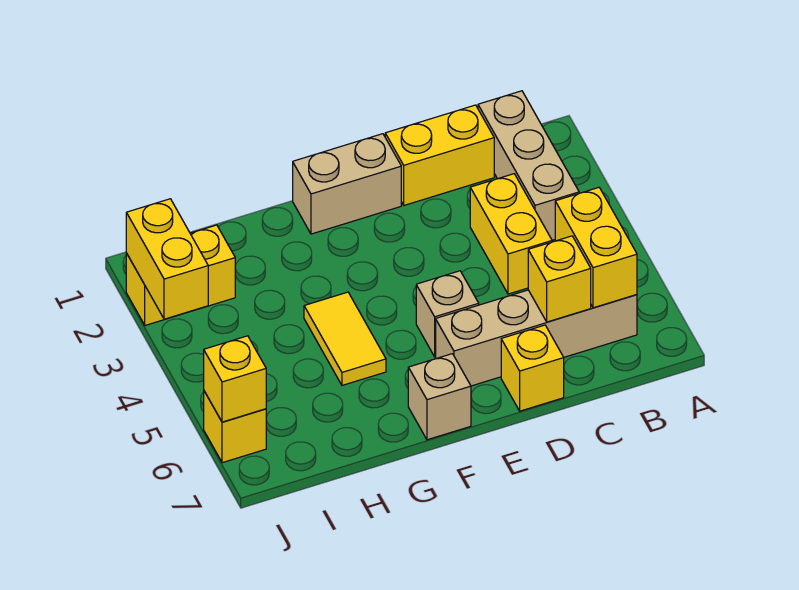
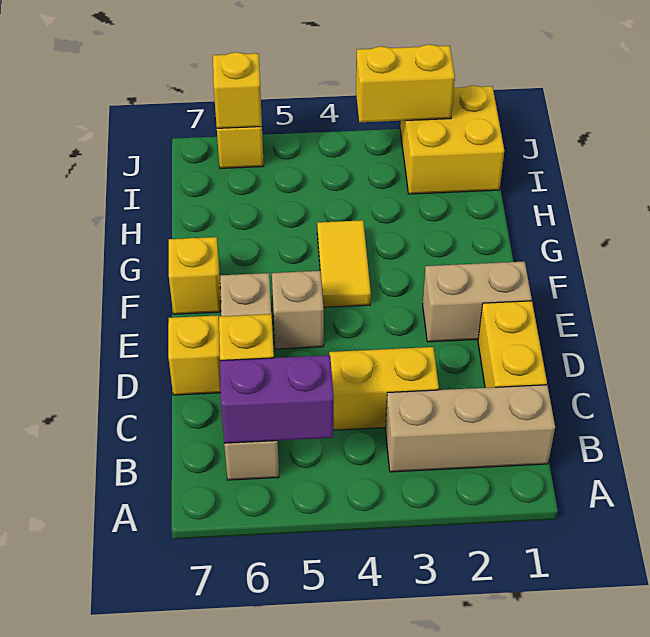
yellow 1x2 brick [555,188,637,308] -> purple 1x2 brick [220,355,334,443]
tan 1x2 brick [293,134,401,234] -> tan 1x2 brick turned to [423,261,532,342]
tan 1x1 brick [408,354,471,440] -> yellow 1x1 brick [169,237,221,314]
yellow 1x2 tile [304,292,386,385] -> yellow 1x2 tile turned to [317,220,371,307]
yellow 1x2 brick [126,225,235,325] -> yellow 2x2 brick [400,85,504,194]

